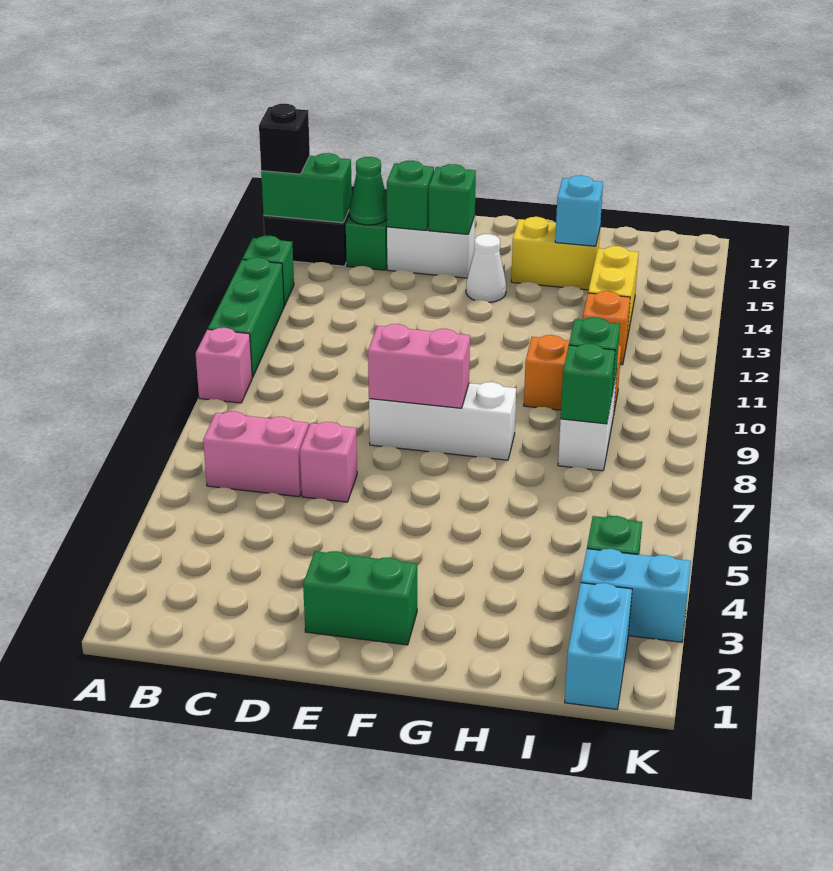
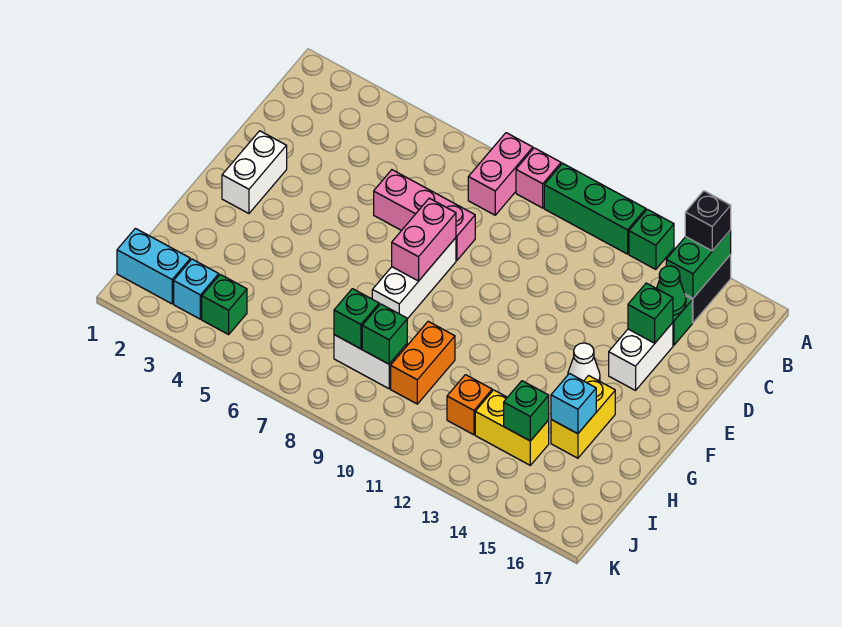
pink 1x2 brick [203,411,308,497] -> pink 1x2 brick moved to [468,133,533,215]
pink 1x1 brick [300,422,357,502] -> pink 1x3 brick [374,170,475,260]
green 1x2 brick [303,551,417,645] -> white 1x2 brick [222,131,287,213]
green 1x1 brick [429,164,476,234] -> green 1x1 brick moved to [504,381,549,441]
cyan 1x2 brick [581,549,691,642] -> cyan 1x1 brick [174,259,219,319]

